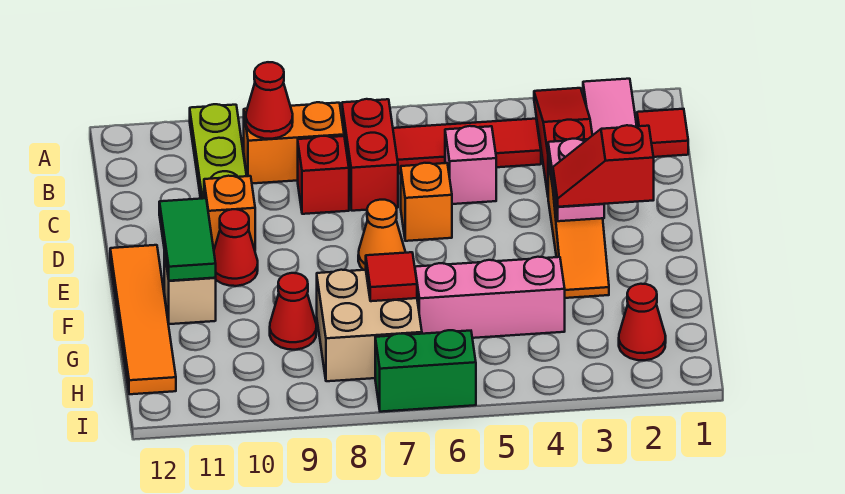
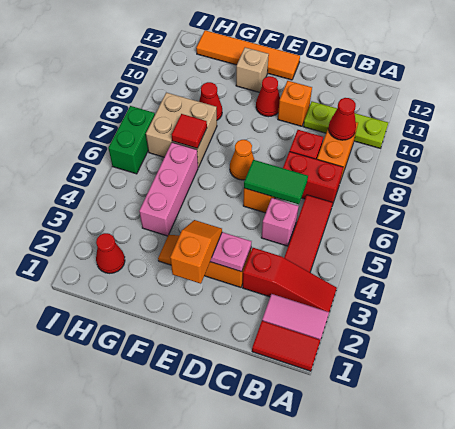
red 1x1 tile [637,109,688,157] -> red 1x2 tile [252,321,320,371]
red 1x2 slope [553,125,654,207] -> orange 1x2 slope [170,220,222,284]
green 1x2 tile [159,198,216,281] -> green 1x2 tile moved to [244,160,308,204]

